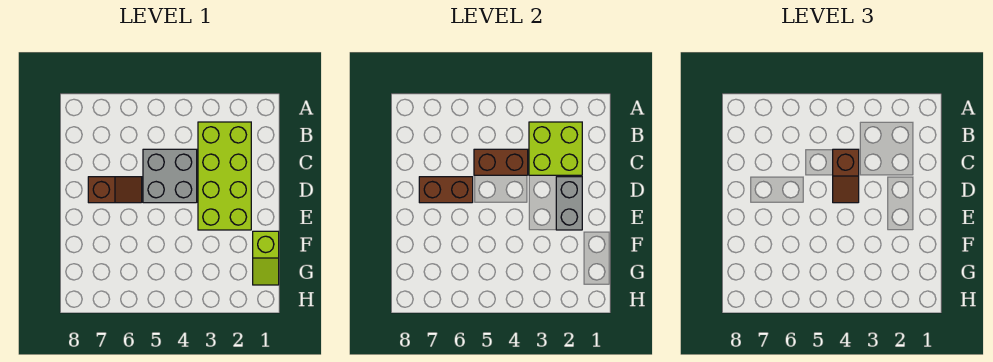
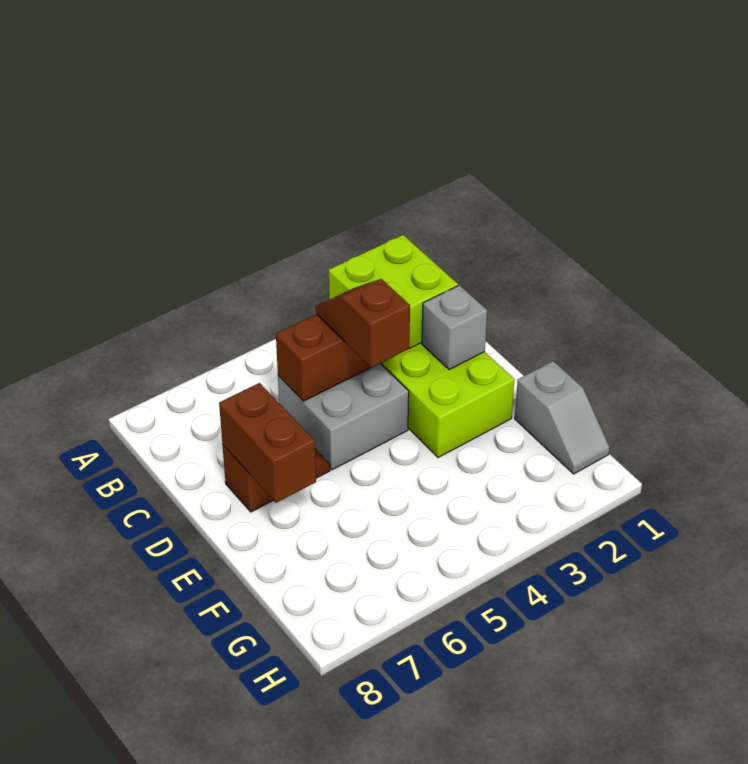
brown 1x2 slope [833,149,859,203] -> brown 1x2 slope turned to [316,279,410,367]
grey 1x2 brick [556,177,582,230] -> grey 1x1 brick [422,285,487,370]
brown 1x2 brick [419,177,473,203] -> brown 1x2 brick turned to [219,383,316,503]
lime 1x2 slope [253,231,279,285] -> grey 1x2 slope [515,361,609,474]

